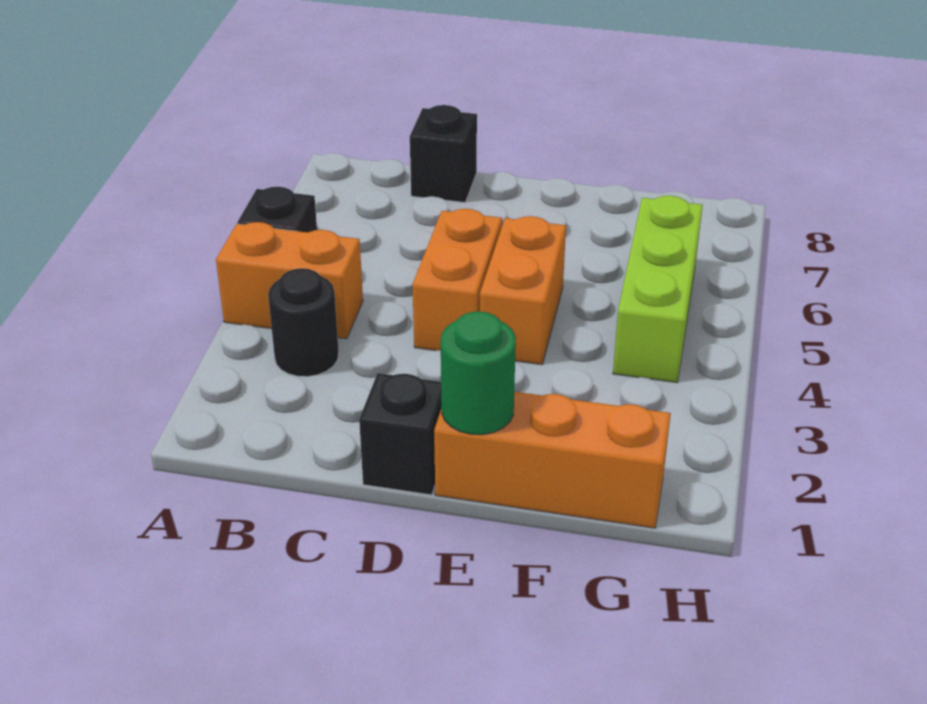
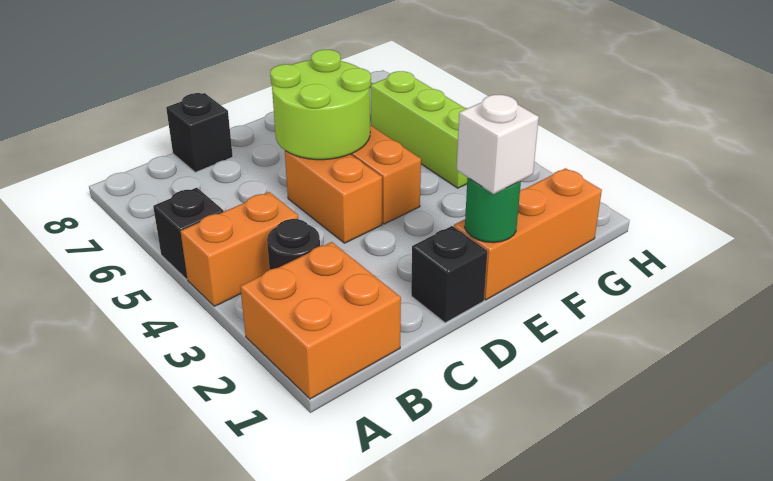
none -> orange 2x2 brick [240,242,401,399]
none -> lime 2x2 round brick [270,50,371,160]
none -> white 1x1 brick [456,95,539,194]

